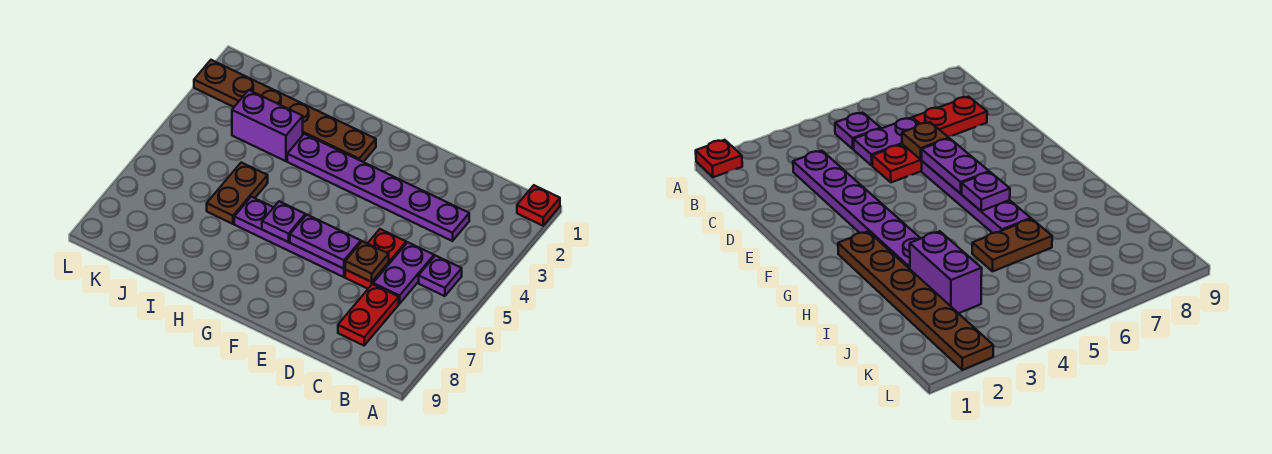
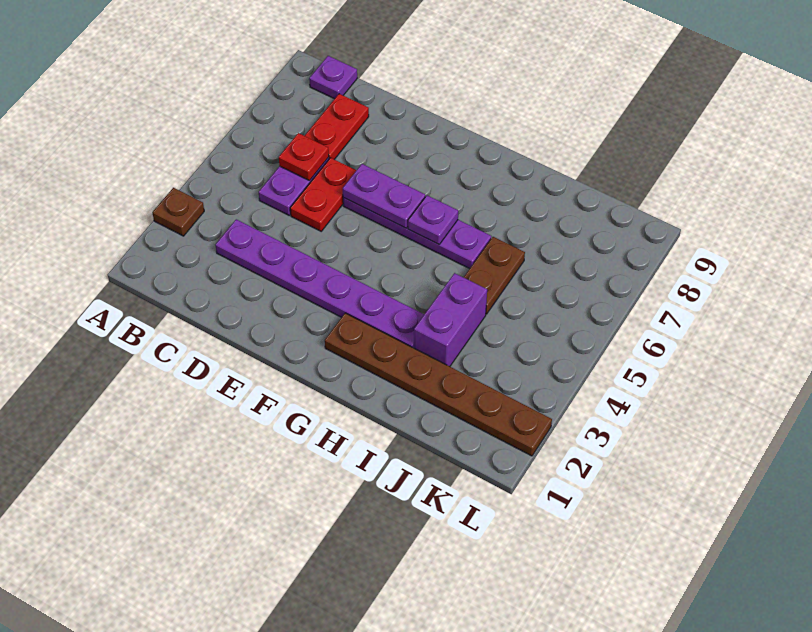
red 1x1 plate [517,185,560,226] -> red 1x1 plate moved to [279,133,329,181]
purple 1x1 plate [419,256,462,296] -> purple 1x1 plate moved to [309,56,357,99]
brown 1x1 plate [345,241,389,282] -> brown 1x1 plate moved to [152,188,204,236]
purple 1x2 brick [232,90,303,161] -> purple 1x2 brick turned to [414,273,487,366]

